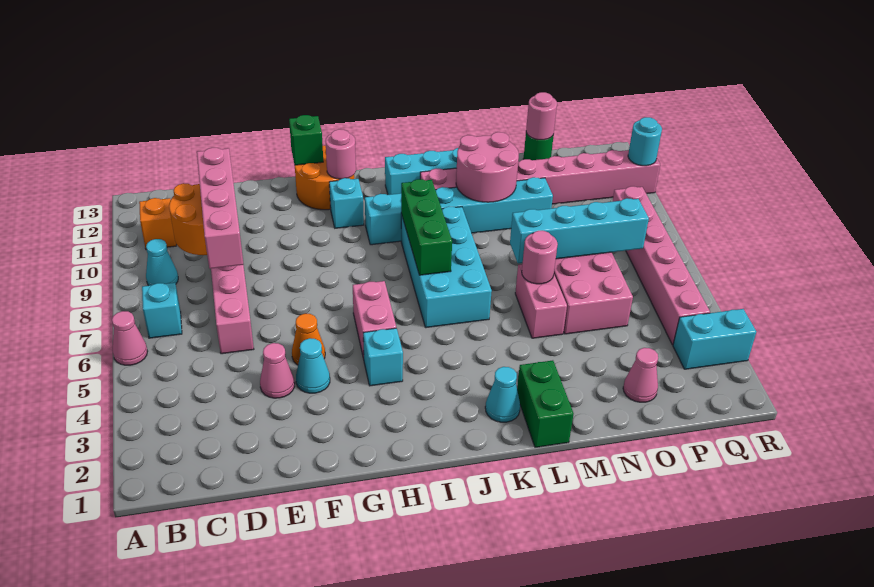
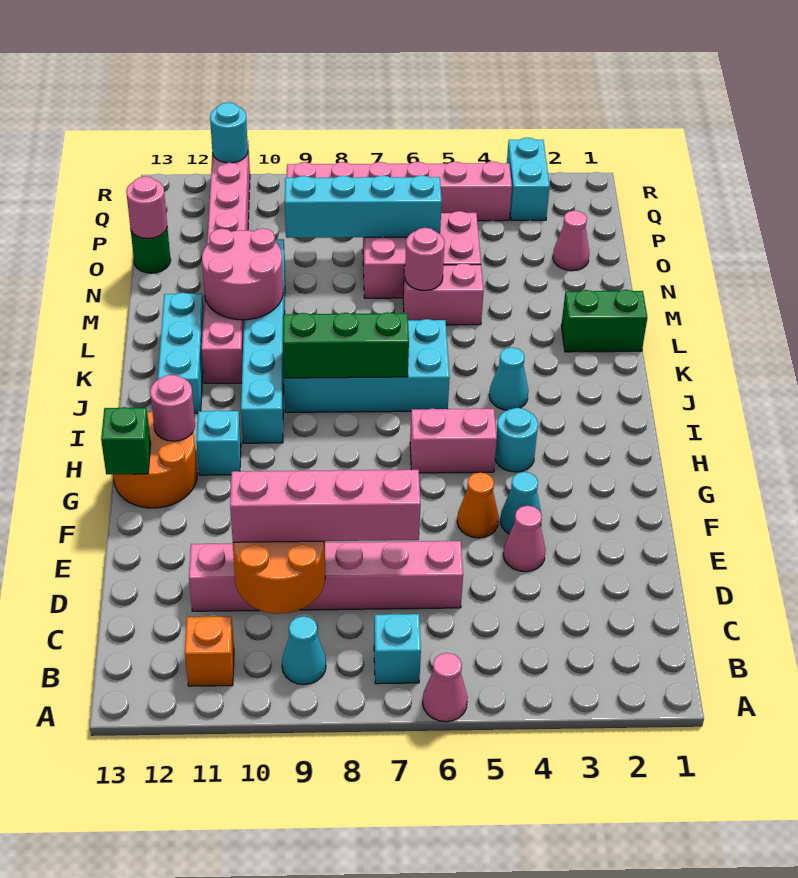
cyan 1x1 brick [363,328,403,386] -> cyan 1x1 round brick [495,408,538,472]
cyan 1x1 cone [485,367,520,422] -> cyan 1x1 cone moved to [489,347,528,410]
cyan 1x4 brick [510,198,649,263] -> cyan 1x4 brick turned to [285,175,442,238]

